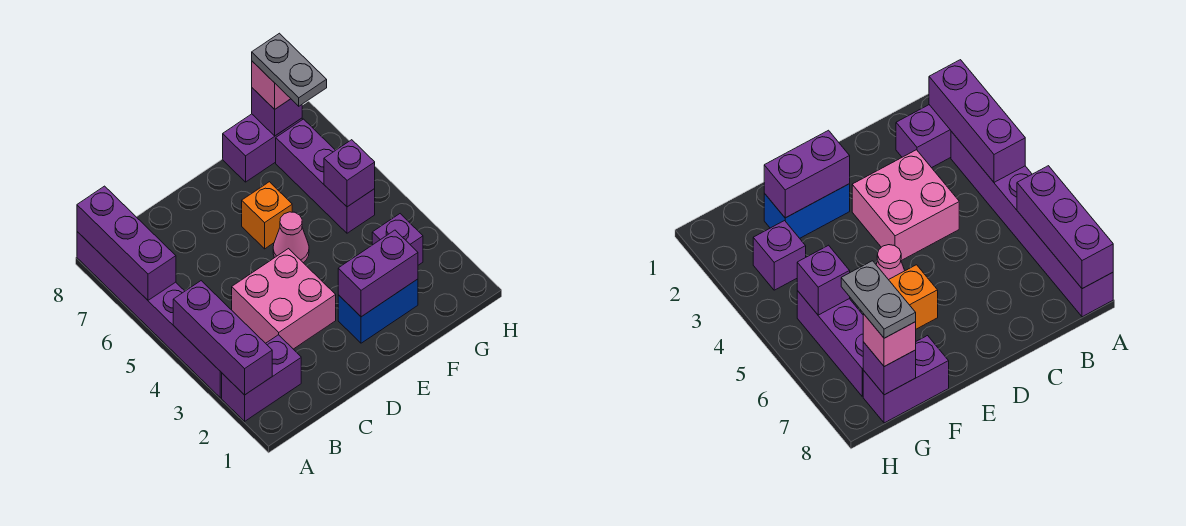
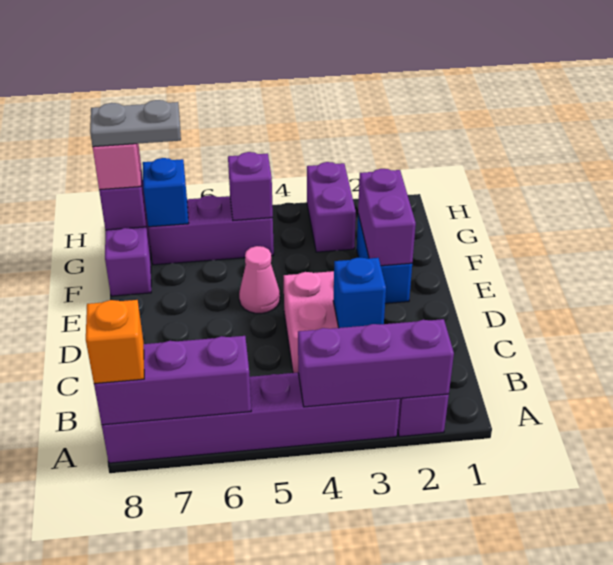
none -> blue 1x1 brick [333,257,386,328]
orange 1x1 brick [242,182,292,249] -> orange 1x1 brick moved to [86,300,144,384]
purple 1x1 brick [372,214,423,265] -> purple 1x2 brick [307,162,356,252]
none -> blue 1x1 brick [143,158,189,227]

